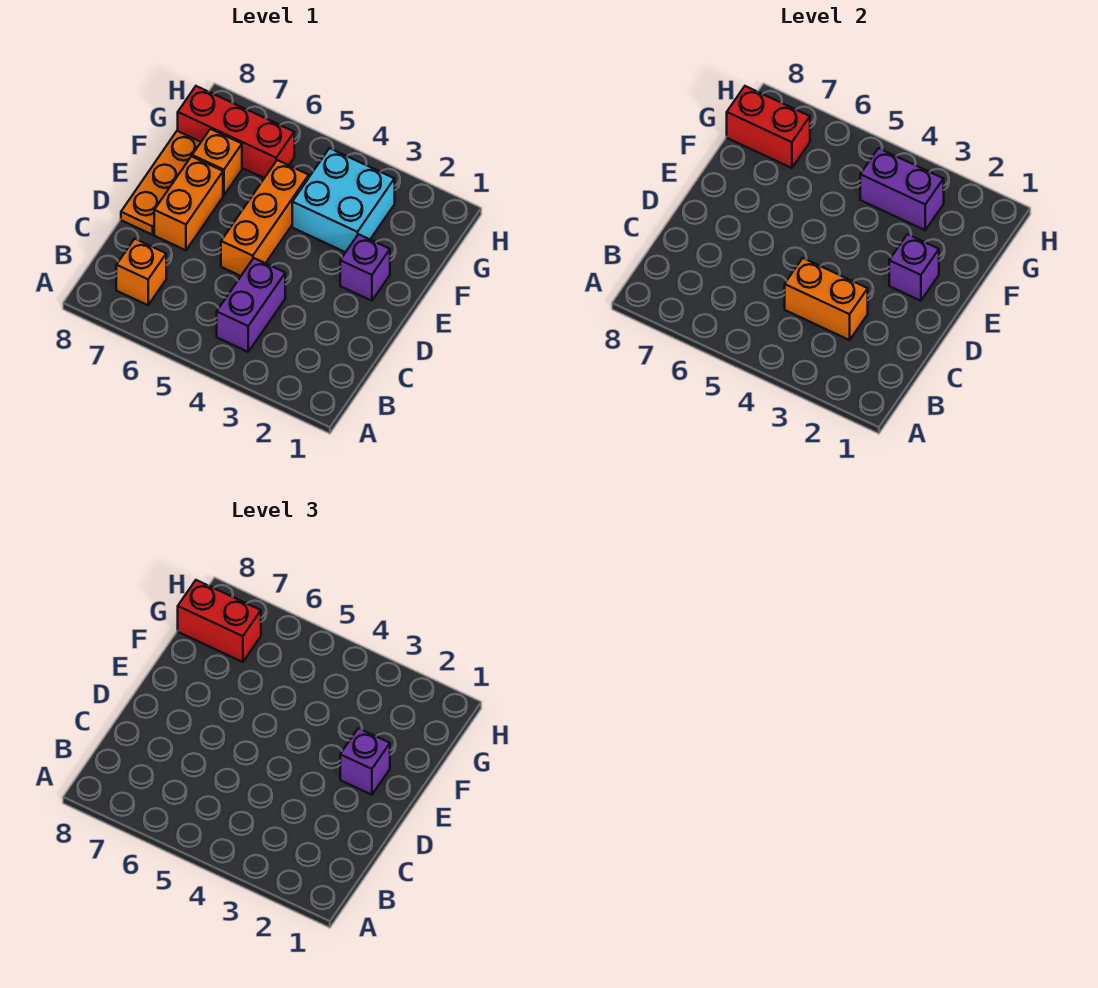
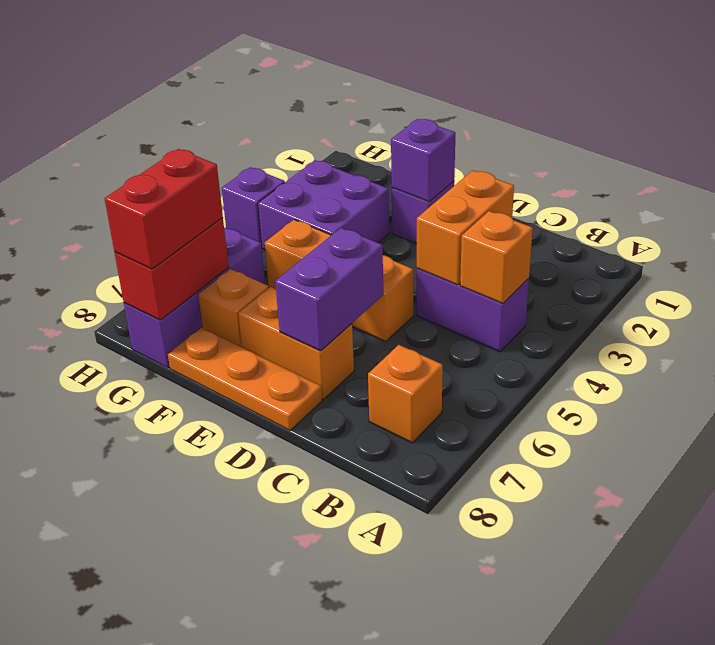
none -> orange 1x1 brick [460,211,533,304]
purple 1x1 brick [340,728,390,795] -> purple 1x1 brick moved to [222,167,285,246]
cyan 2x2 brick [292,148,395,252] -> purple 2x2 brick [258,160,389,250]
purple 1x2 brick [860,148,944,230] -> purple 1x2 brick moved to [275,228,383,351]
red 1x3 brick [178,86,294,178] -> purple 1x3 brick [124,227,265,368]

